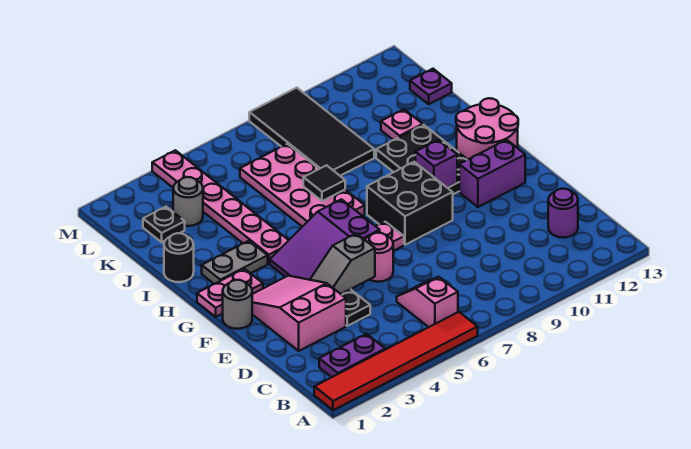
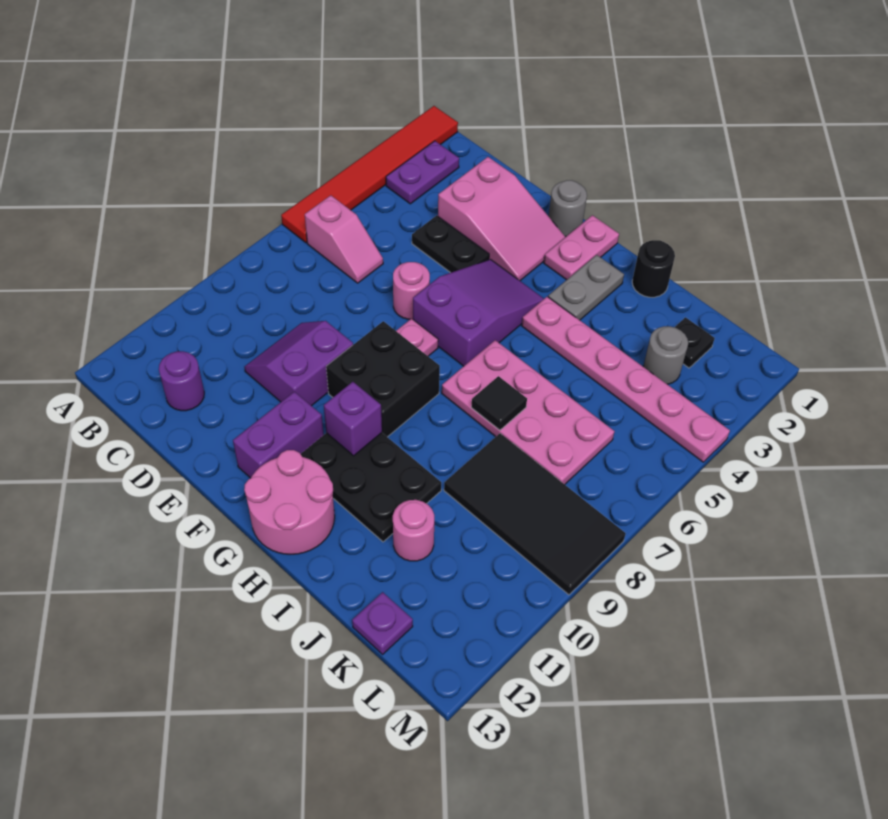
none -> purple 2x2 slope [245,321,353,406]
grey 1x2 slope [310,233,375,294] -> none
pink 1x1 plate [381,109,423,140] -> pink 1x1 round brick [393,500,434,561]

